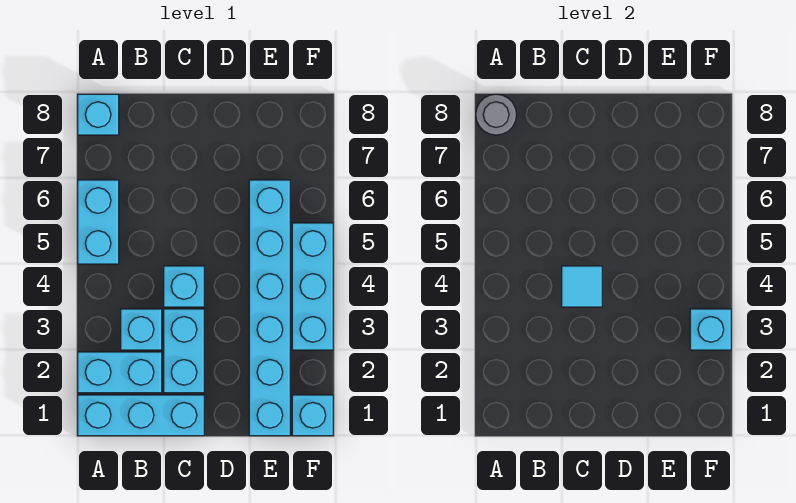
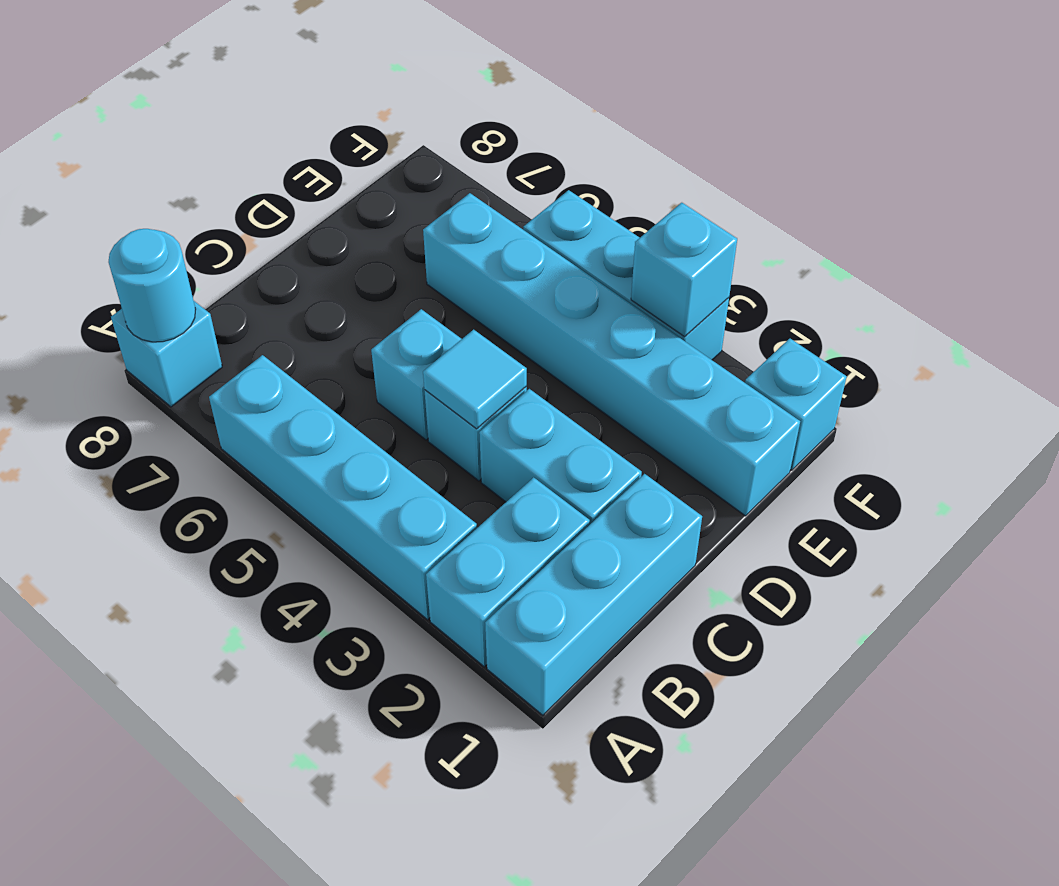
cyan 1x2 brick [78,180,119,264] -> cyan 1x4 brick [209,355,477,620]
grey 1x1 round brick [476,94,517,135] -> cyan 1x1 round brick [109,229,196,342]
cyan 1x1 brick [121,309,162,350] -> cyan 1x1 brick moved to [371,309,461,440]

